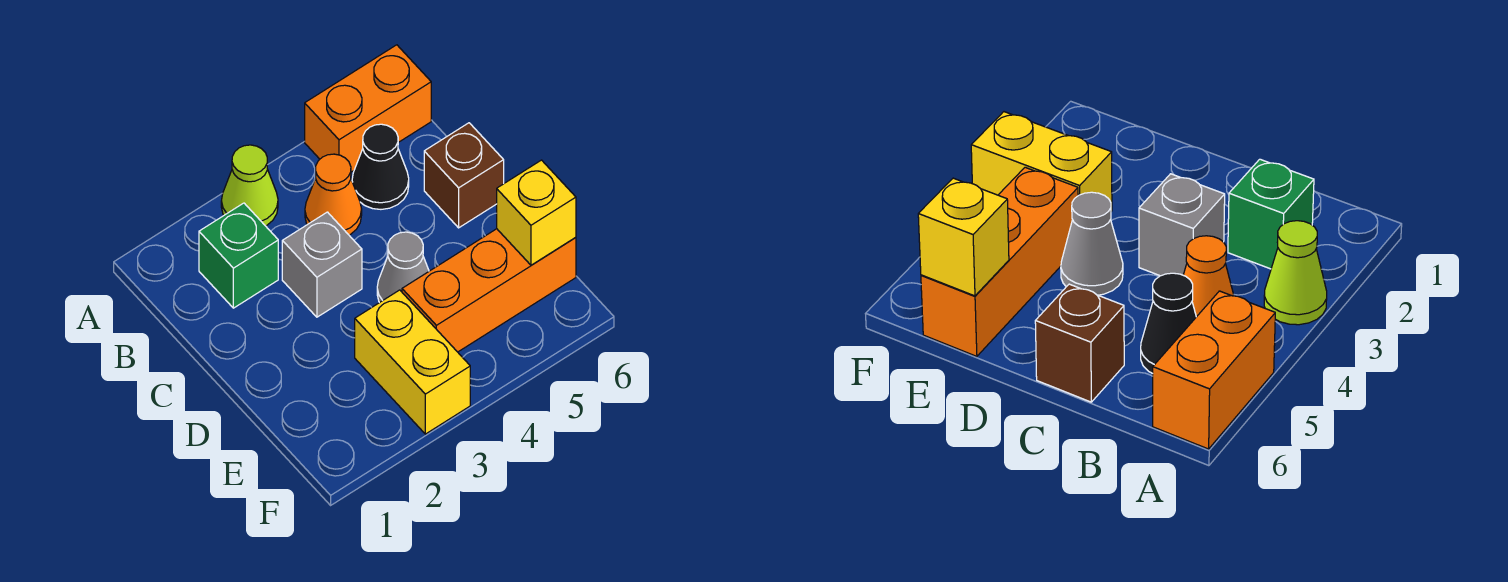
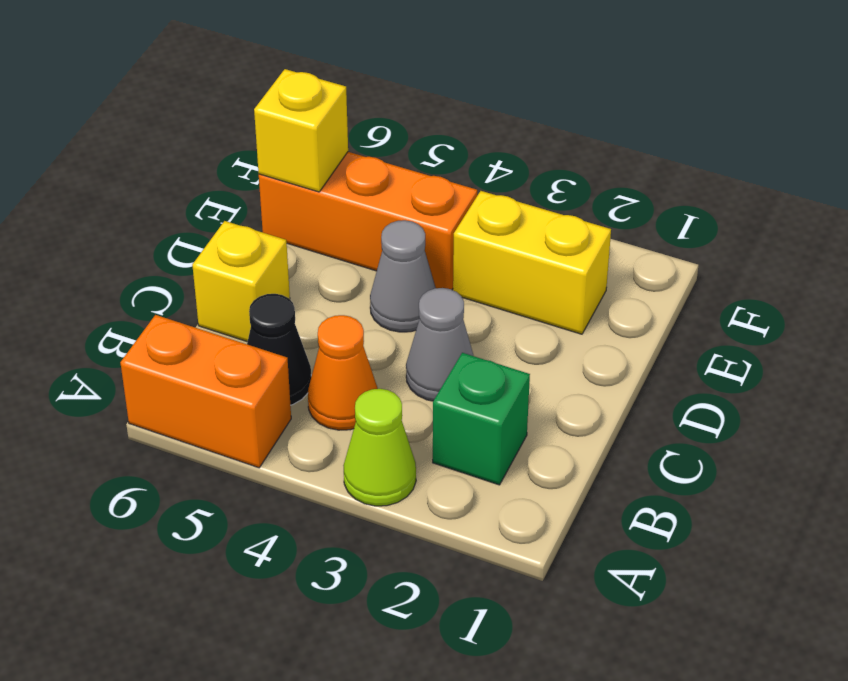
grey 1x1 brick [282,212,362,317] -> grey 1x1 cone [406,288,474,401]
brown 1x1 brick [424,123,504,228] -> yellow 1x1 brick [192,221,290,342]
yellow 1x2 brick [355,290,470,434] -> yellow 1x2 brick turned to [453,191,611,334]

